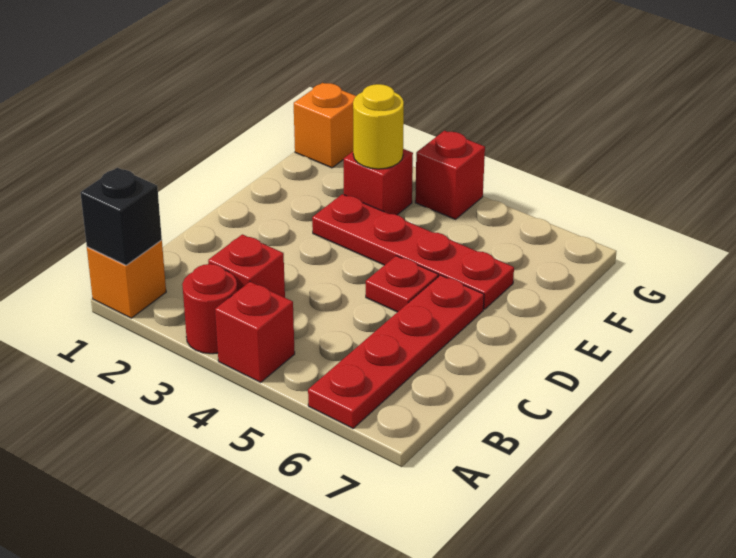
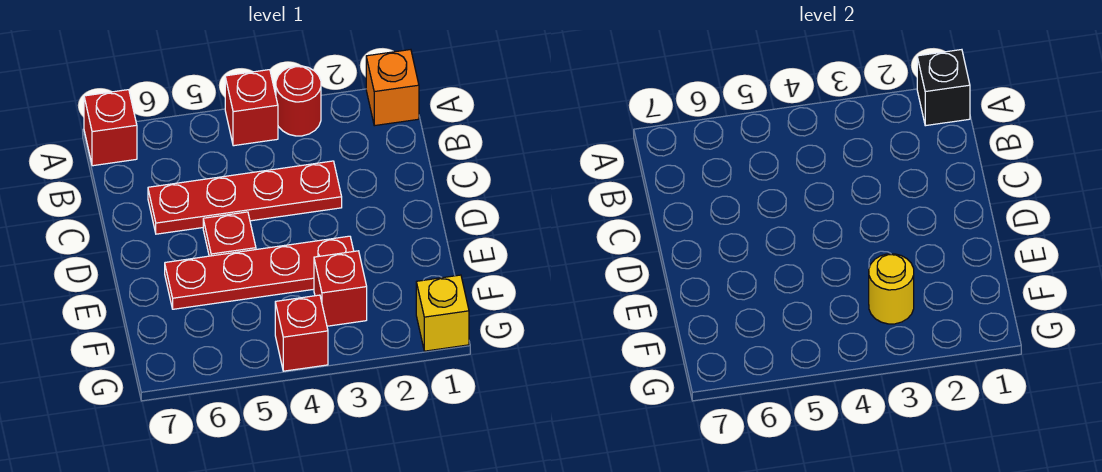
red 1x4 plate [308,275,484,428] -> red 1x4 plate turned to [148,161,342,234]
red 1x1 brick [208,234,285,297] -> red 1x1 brick moved to [84,90,137,166]
orange 1x1 brick [294,83,356,168] -> yellow 1x1 brick [416,275,469,351]

